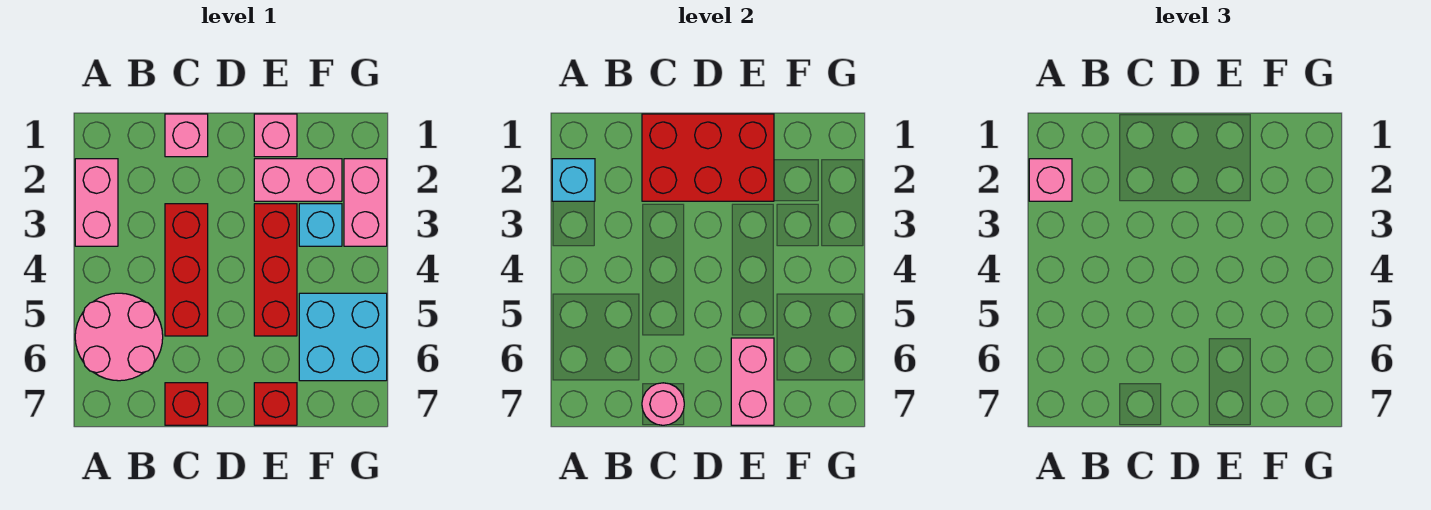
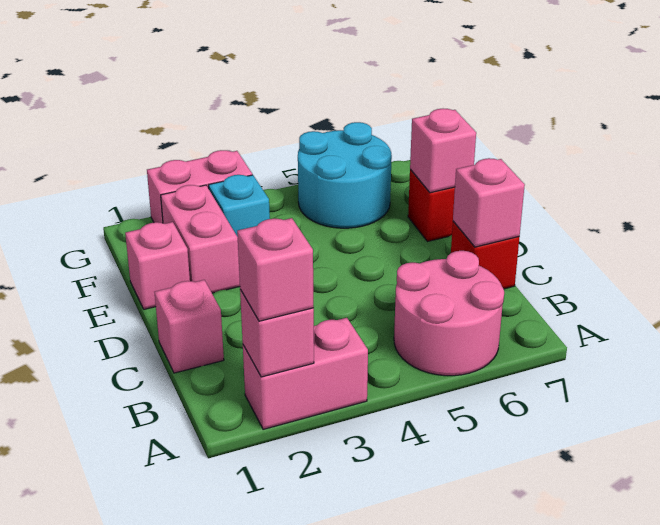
cyan 1x1 brick [552,159,595,201] -> pink 1x1 brick [240,289,314,377]
red 2x3 brick [642,114,774,201] -> none
red 1x3 brick [165,204,208,336] -> none
pink 1x1 round brick [642,383,684,425] -> pink 1x1 brick [453,158,525,247]
red 1x3 brick [254,204,297,336] -> none
pink 1x2 brick [731,338,774,425] -> pink 1x1 brick [410,109,476,193]
cyan 2x2 brick [299,293,387,381] -> cyan 2x2 round brick [298,122,392,228]

